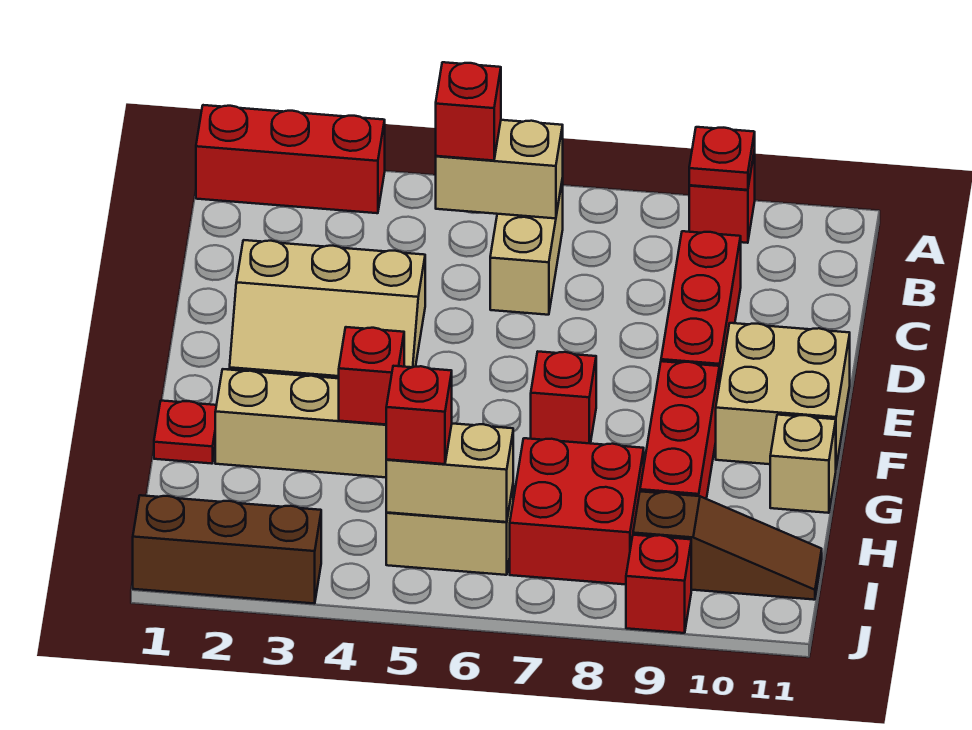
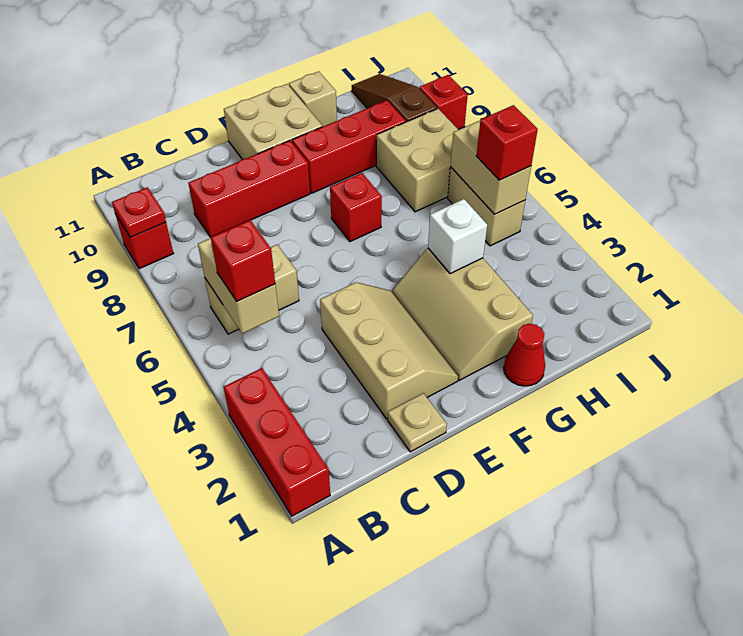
none -> tan 1x1 plate [388,393,447,452]
red 1x1 plate [154,401,216,464] -> red 1x1 cone [504,324,545,386]
red 1x1 brick [339,327,404,425] -> white 1x1 brick [428,199,487,274]
red 2x2 brick [510,438,644,584] -> tan 2x2 brick [376,109,459,212]
brown 1x3 brick [133,495,321,604] -> none

